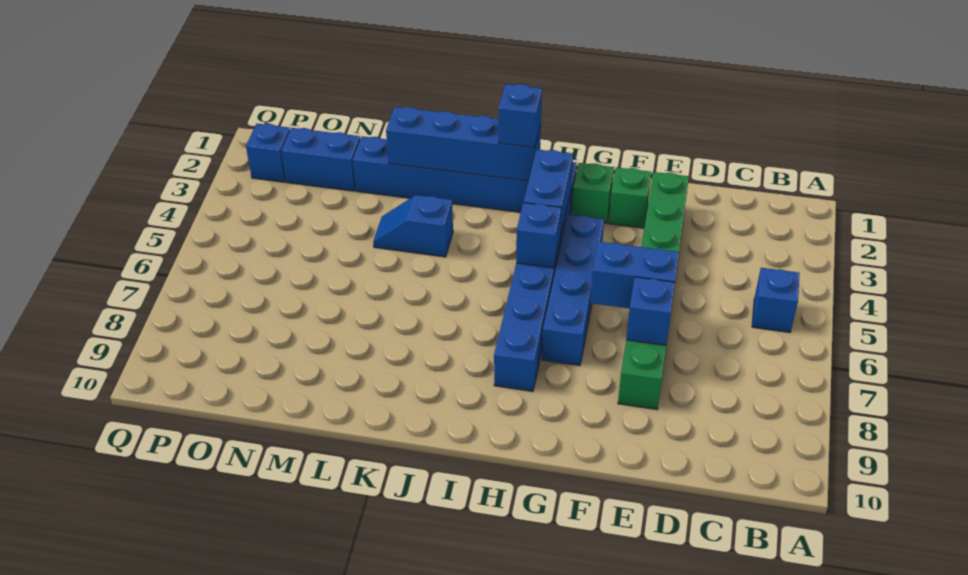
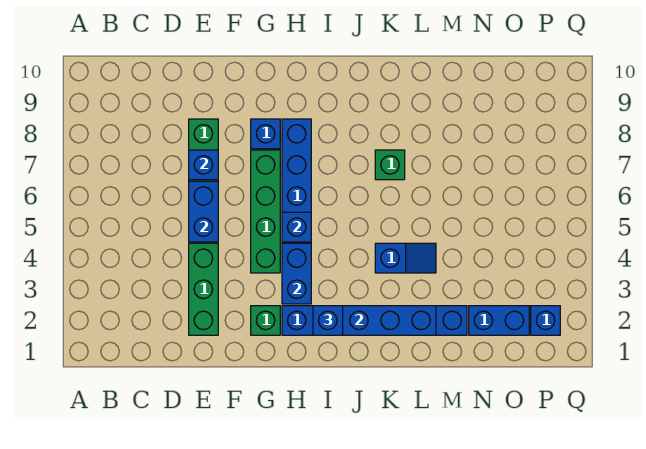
blue 1x1 brick [752,268,800,332] -> blue 1x1 brick moved to [251,119,280,149]
blue 1x2 brick [590,241,679,309] -> blue 1x2 brick turned to [189,181,218,242]
green 1x1 brick [609,167,651,228] -> green 1x1 brick moved to [375,150,405,180]
blue 1x4 brick [542,215,604,366] -> green 1x4 brick [251,150,280,273]

